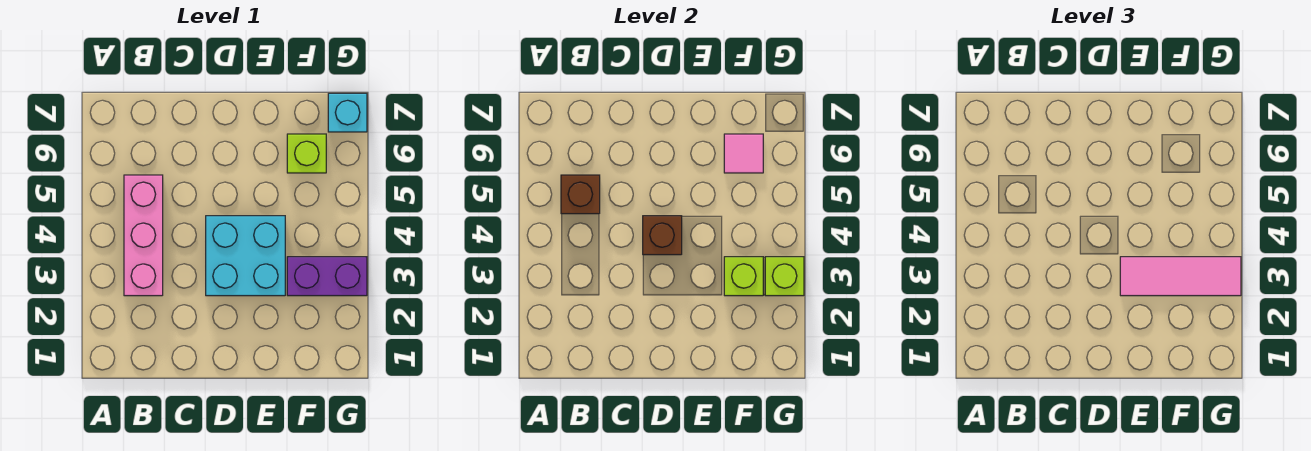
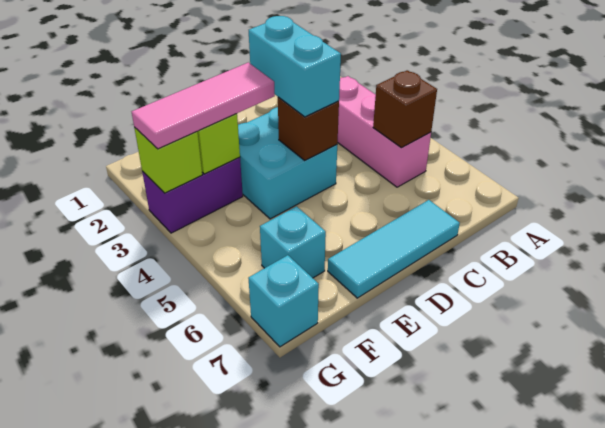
none -> cyan 1x3 tile [328,200,460,298]
none -> cyan 1x2 brick [249,16,341,117]
lime 1x1 brick [287,134,326,173] -> cyan 1x1 brick [260,206,326,278]
pink 1x1 tile [724,134,763,173] -> none

